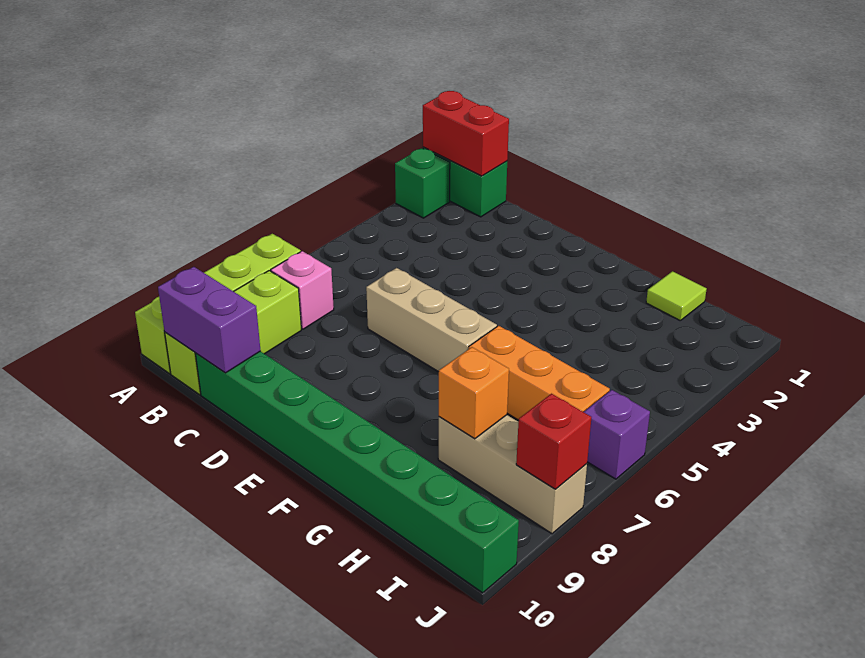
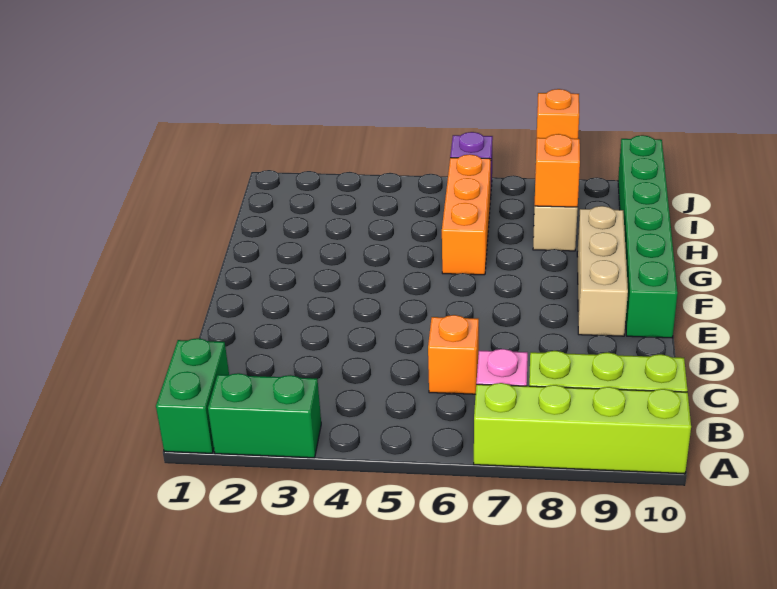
red 1x2 brick [423,91,509,176] -> none
green 1x1 brick [395,148,450,218] -> green 1x2 brick [208,373,321,458]
purple 1x2 brick [158,267,261,373] -> none
none -> orange 1x1 brick [428,315,479,394]
green 1x8 brick [195,351,519,593] -> green 1x6 brick [618,135,678,338]
tan 1x3 brick [366,268,497,372] -> tan 1x3 brick moved to [577,206,628,336]
lime 1x1 tile [646,271,707,320] -> none
red 1x1 brick [516,394,591,489] -> orange 1x1 brick [536,89,579,142]

